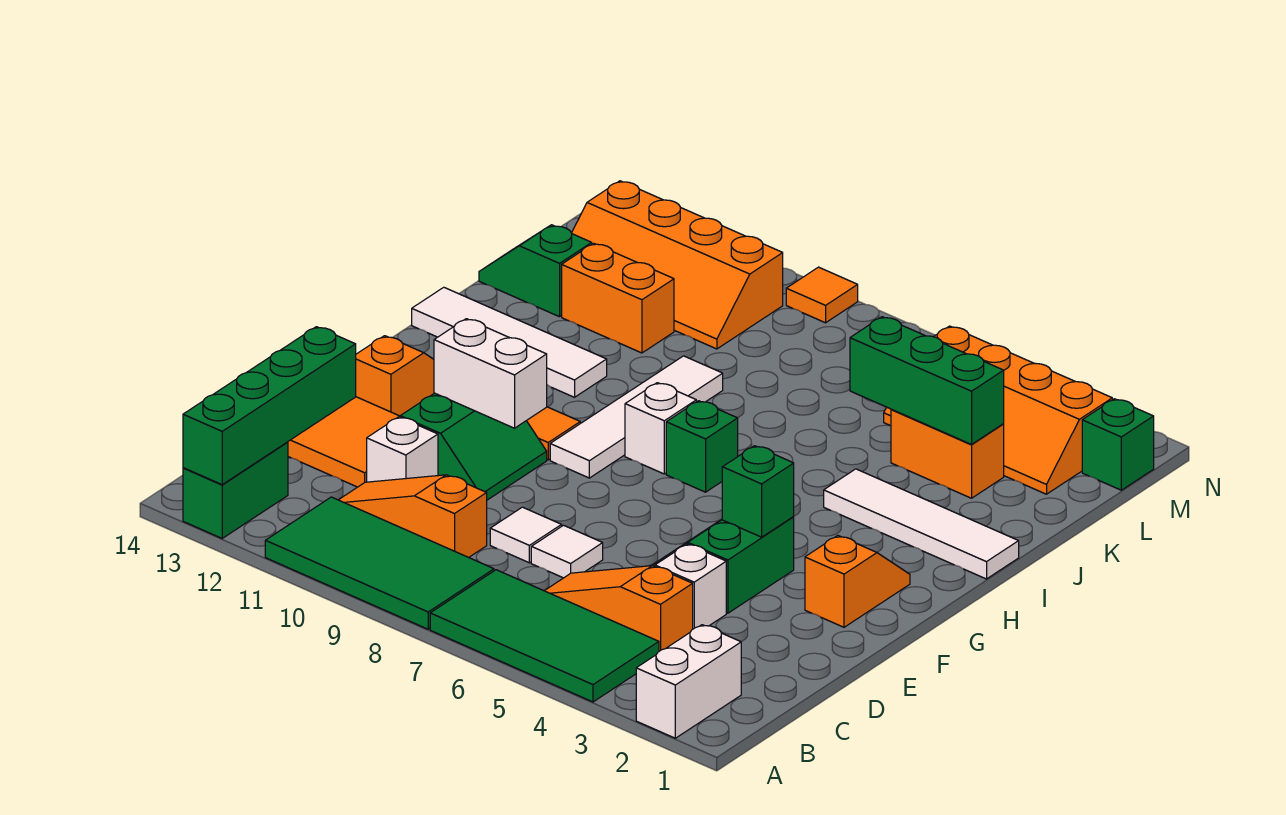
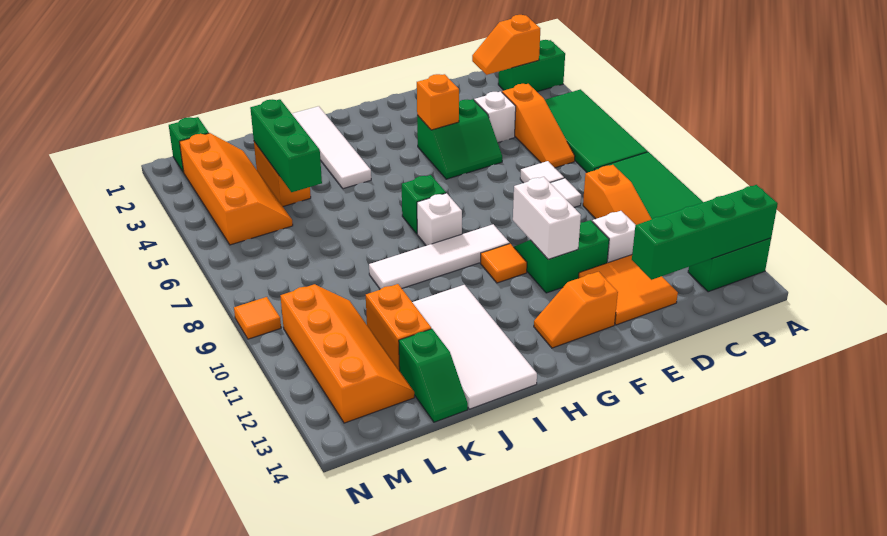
white 1x2 brick [636,625,741,738] -> green 1x2 brick [498,40,565,92]
orange 1x2 slope [805,535,910,627] -> orange 1x2 slope moved to [472,15,540,75]
green 1x1 brick [722,446,794,537] -> orange 1x1 brick [417,74,459,130]
white 1x4 tile [412,287,607,397] -> white 2x4 tile [412,285,537,409]

